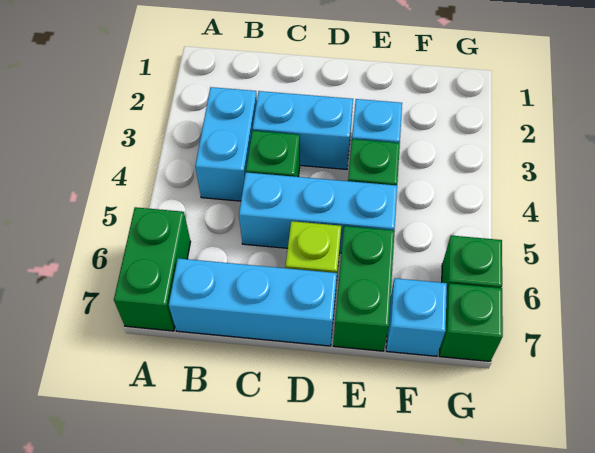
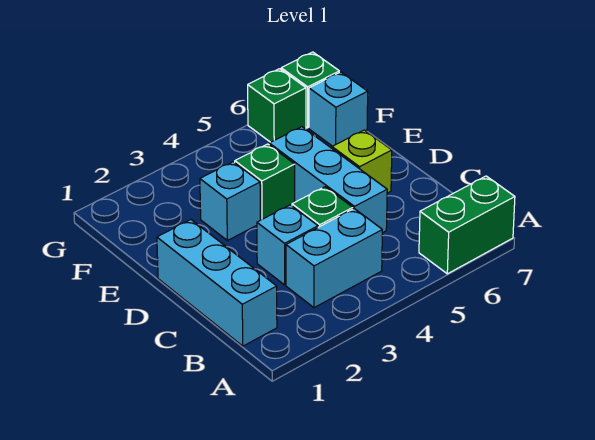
cyan 1x3 brick [169,258,337,346] -> cyan 1x3 brick moved to [157,220,277,346]
cyan 1x2 brick [253,91,353,169] -> cyan 1x1 brick [257,205,318,285]
green 1x2 brick [333,226,395,351] -> none

